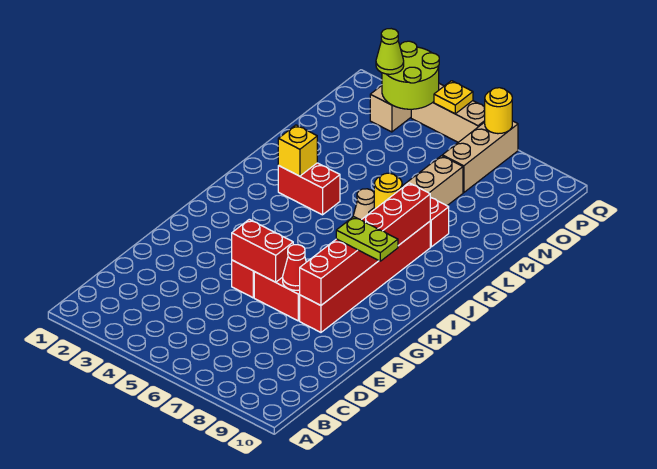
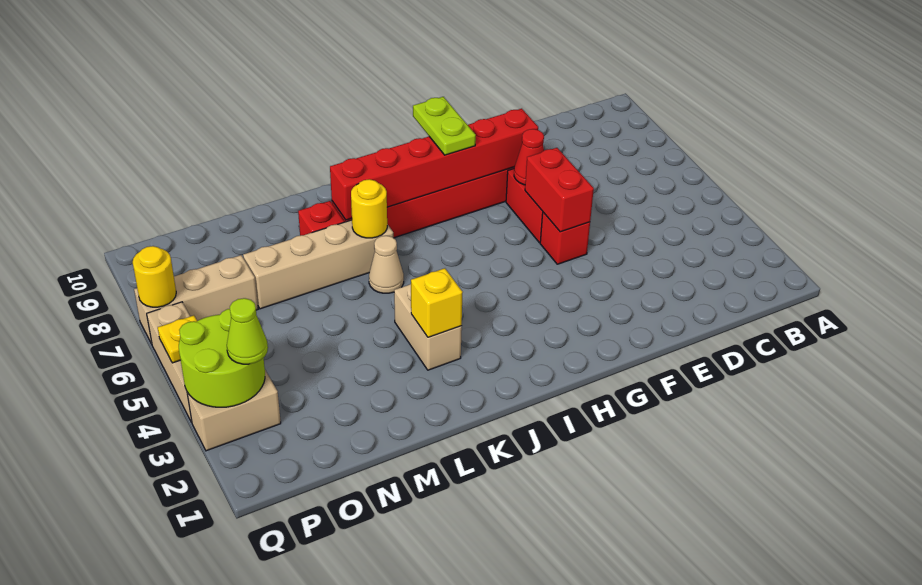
red 1x2 brick [278,163,340,215] -> tan 1x2 brick [394,284,462,370]

